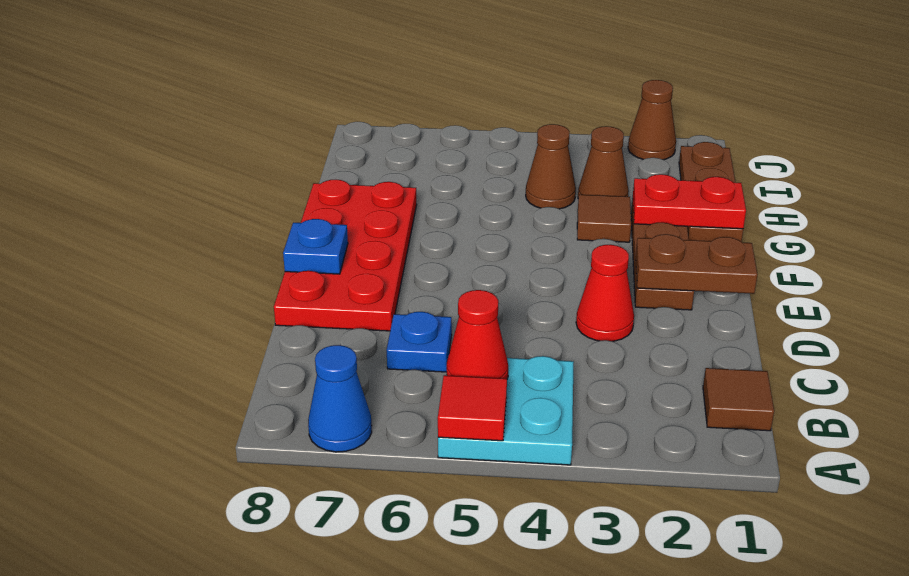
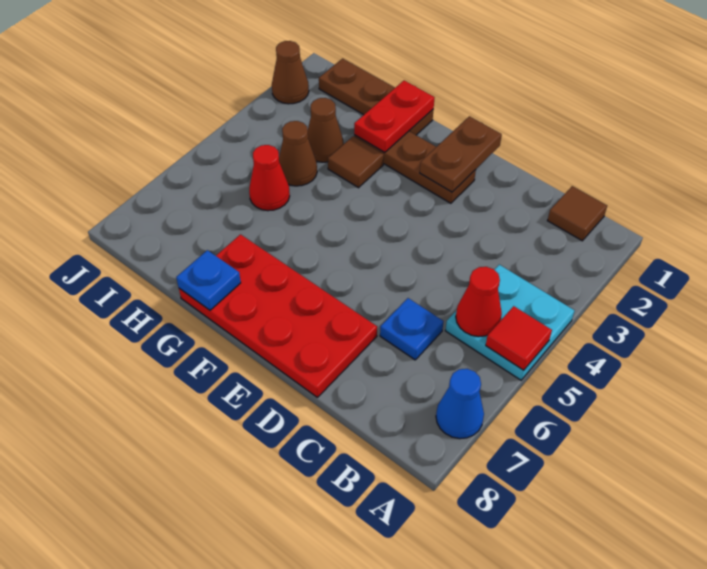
red 1x1 cone [576,245,634,341] -> red 1x1 cone moved to [249,145,290,211]
blue 1x1 plate [283,219,348,274] -> blue 1x1 plate moved to [176,250,241,310]

